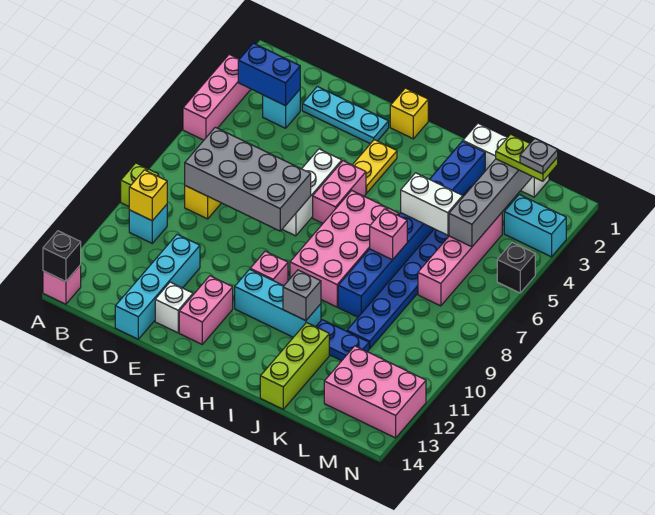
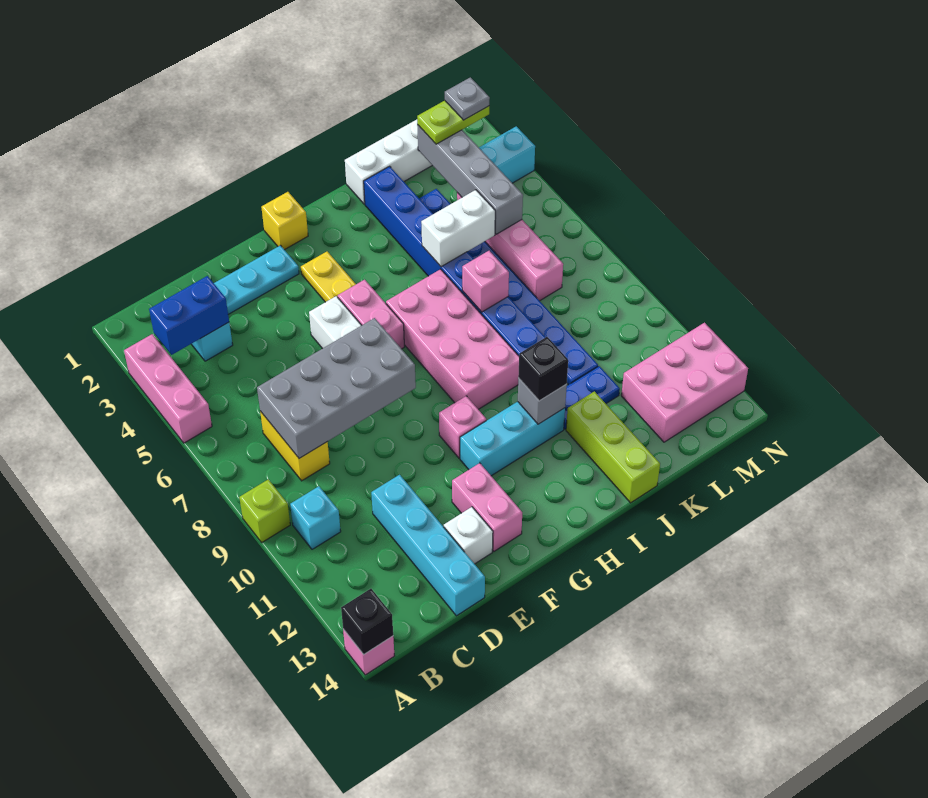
yellow 1x1 brick [129,170,167,221] -> none
black 1x1 brick [497,242,535,293] -> black 1x1 brick moved to [518,337,568,401]

